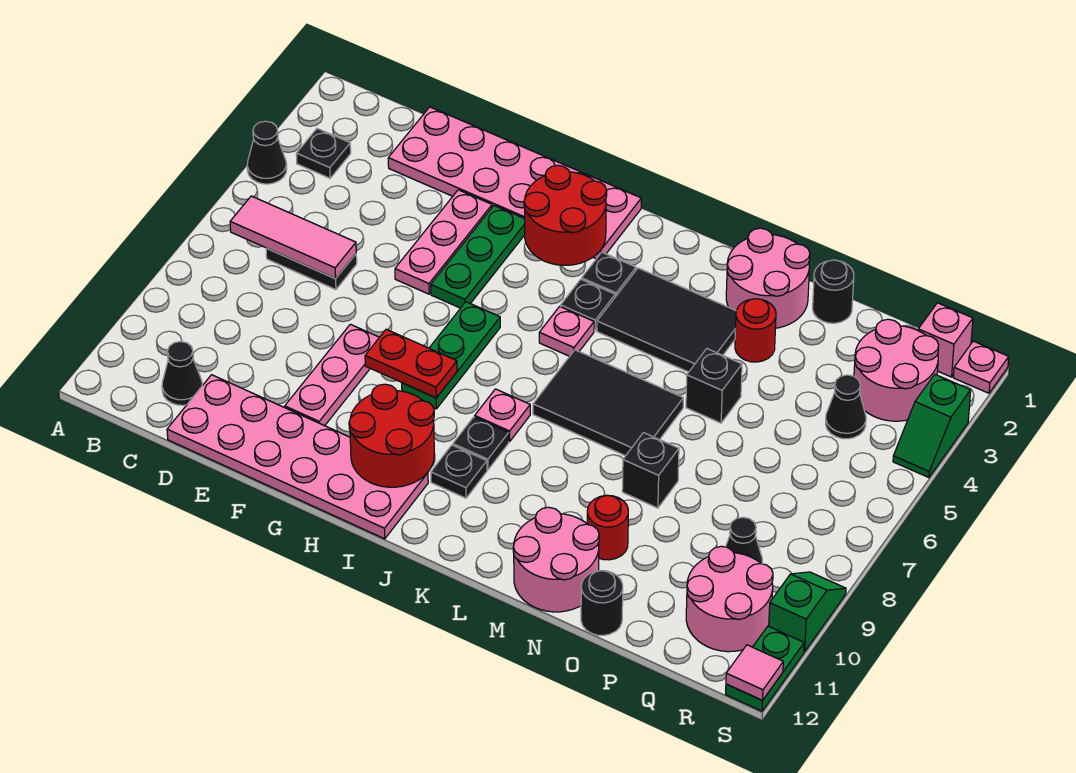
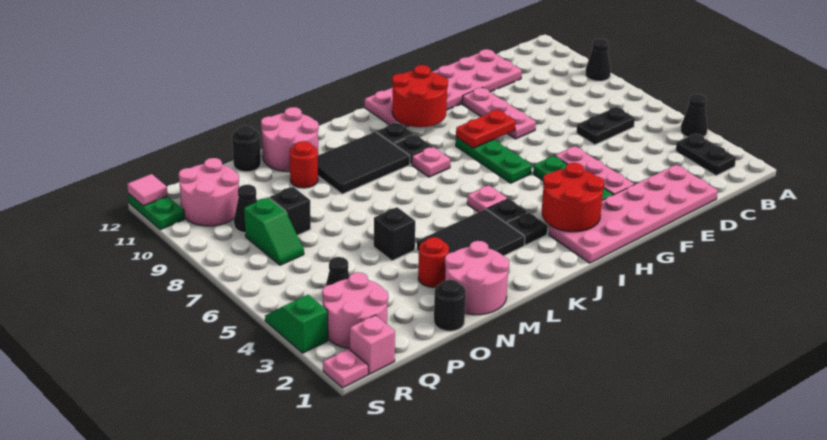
black 1x1 plate [296,129,351,178] -> black 1x2 plate [676,133,736,176]
pink 1x3 tile [230,196,356,279] -> none
black 1x1 cone [162,341,202,405] -> black 1x1 cone moved to [585,39,611,81]
black 2x3 tile [533,350,683,456] -> black 2x3 tile moved to [318,132,410,194]
black 1x1 brick [622,433,679,508] -> black 1x1 brick moved to [270,187,311,235]
green 1x2 slope [769,572,846,651] -> green 1x2 slope moved to [244,197,304,265]

